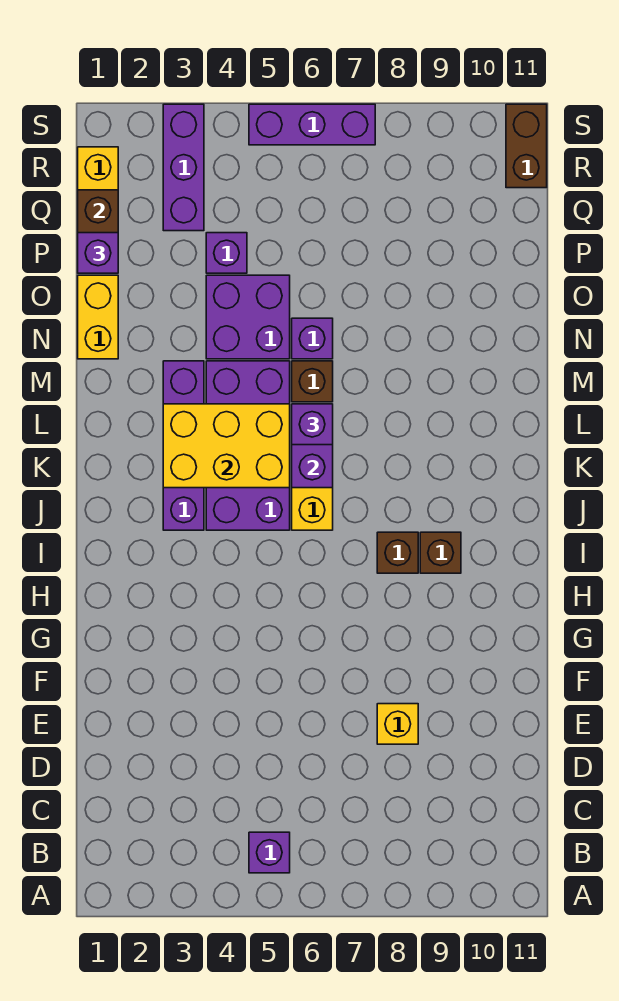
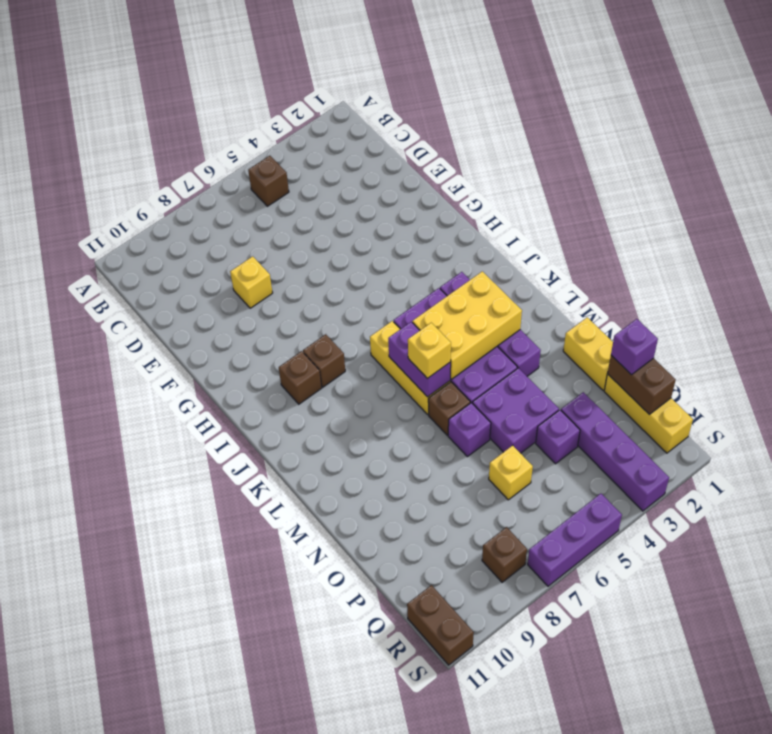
purple 1x1 brick [249,832,290,873] -> brown 1x1 brick [248,156,289,206]
purple 1x1 brick [292,404,333,445] -> yellow 1x1 brick [408,323,451,379]
none -> yellow 1x1 brick [489,445,533,500]
purple 1x3 brick [163,104,204,231] -> purple 1x4 brick [561,392,669,511]
none -> brown 1x1 brick [482,527,527,582]

